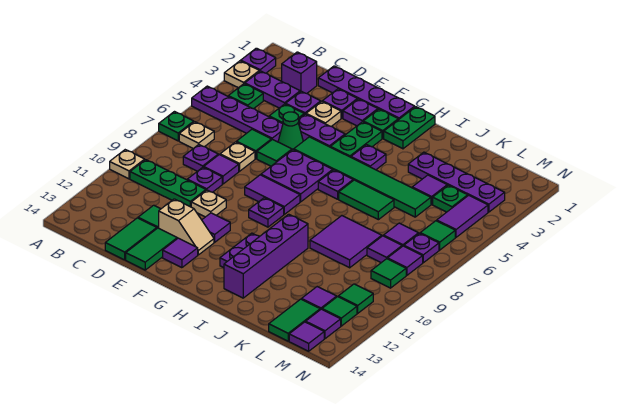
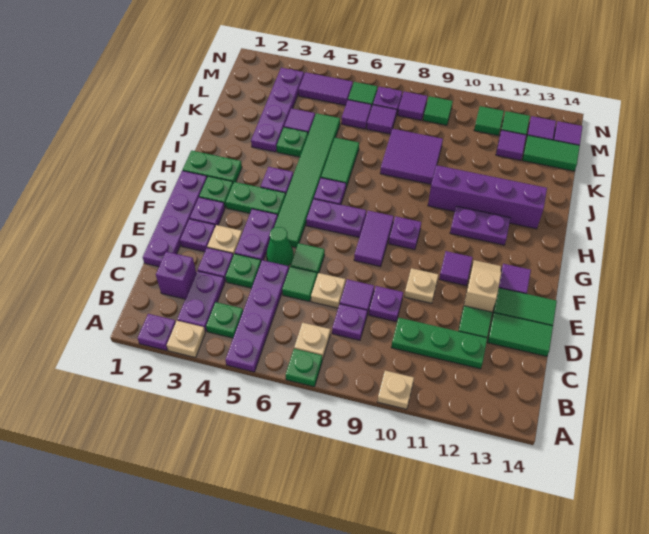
green 1x3 plate [130,160,206,207] -> green 1x3 plate turned to [391,318,487,369]
purple 2x2 plate [261,150,333,202] -> purple 1x2 plate [306,199,366,237]
green 1x1 plate [433,185,468,212] -> green 1x1 plate moved to [277,127,308,157]
purple 1x1 tile [367,236,402,263] -> purple 1x1 tile moved to [341,100,372,129]

